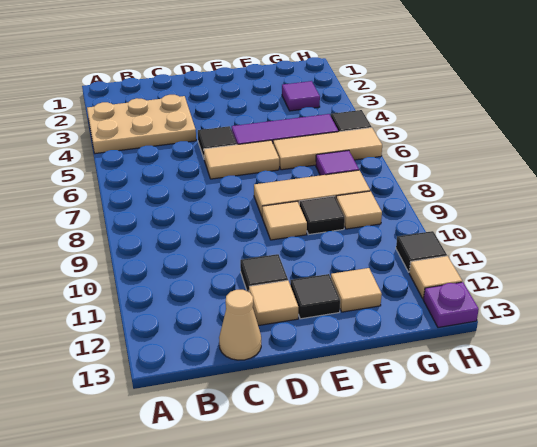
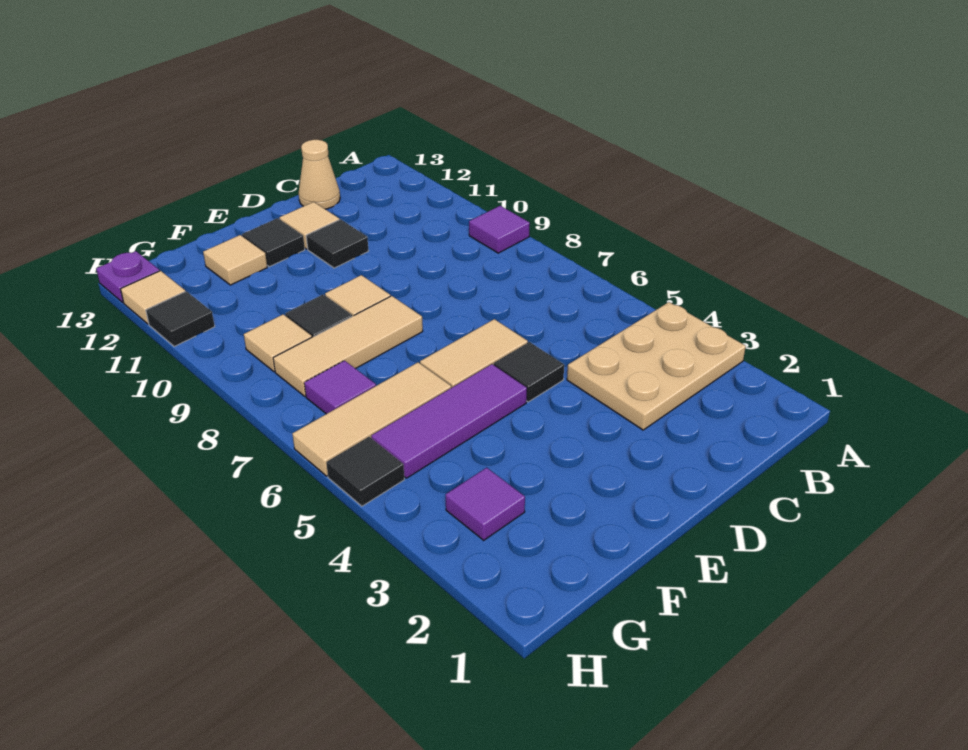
none -> purple 1x1 tile [469,206,530,253]

